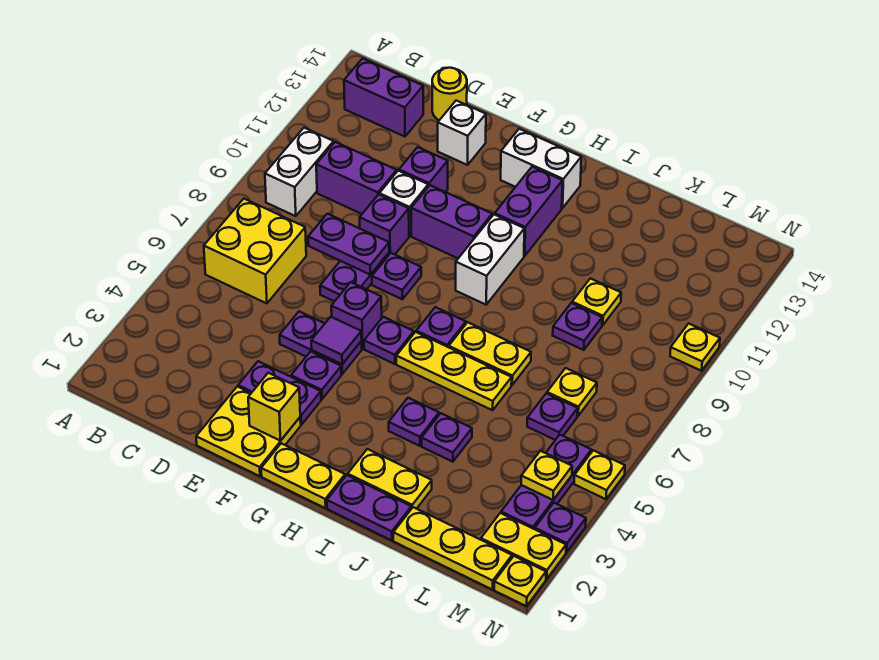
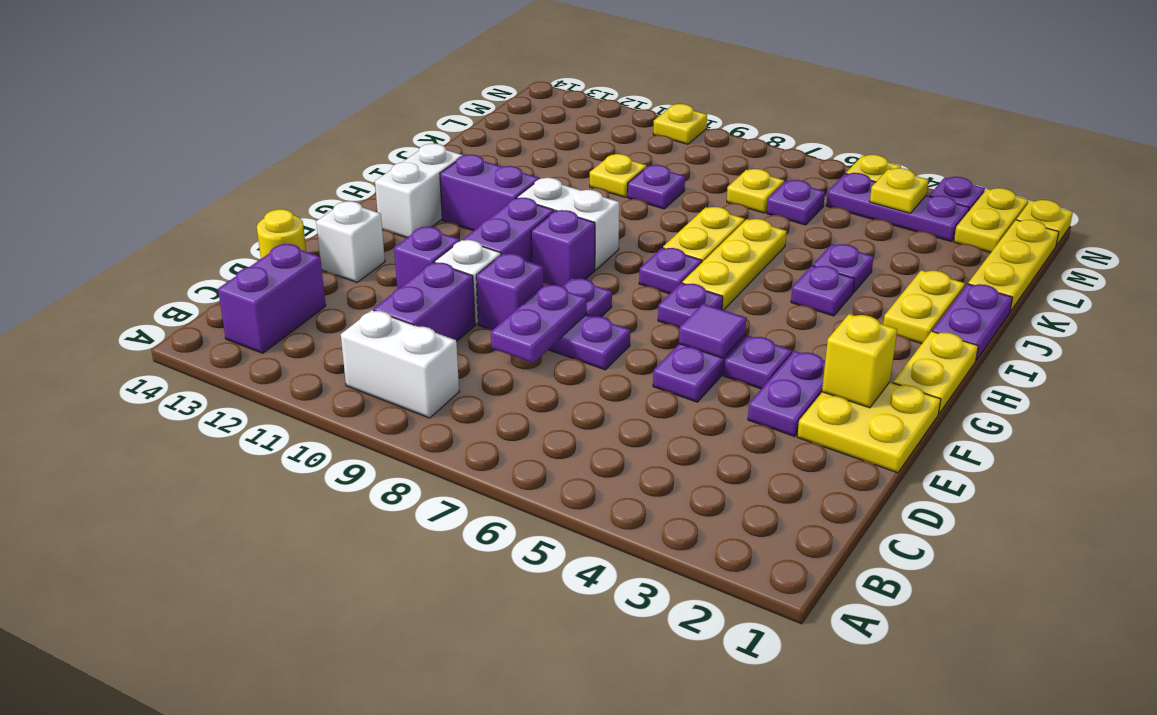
yellow 2x2 brick [204,199,306,303] -> none
purple 1x1 brick [331,282,382,349] -> purple 1x1 brick moved to [531,210,595,286]

